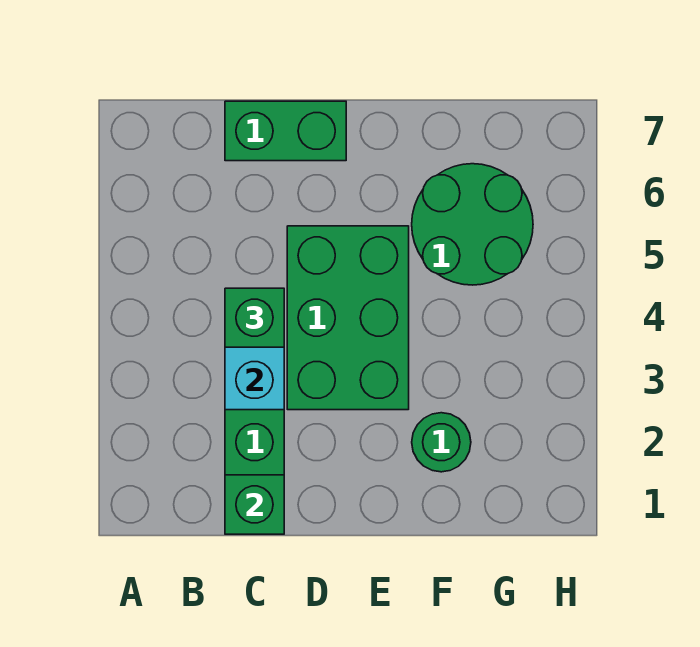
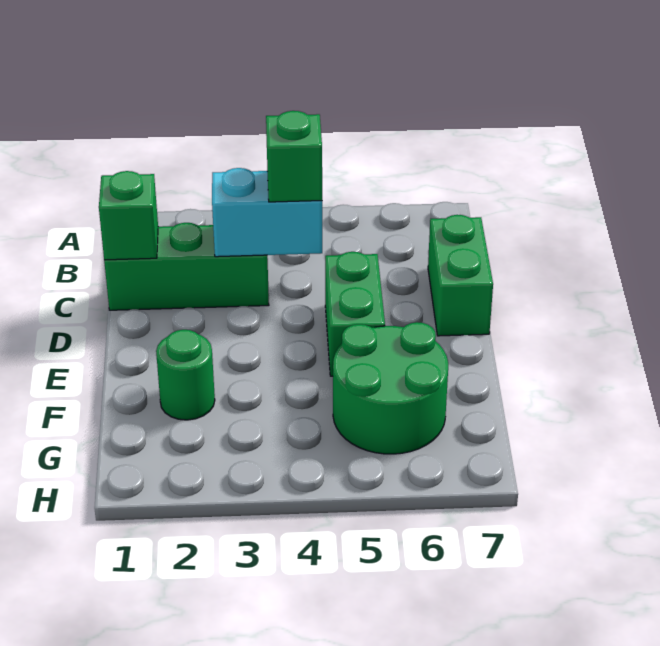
green 2x3 brick [287,226,409,410] -> green 1x2 brick [325,252,385,376]

